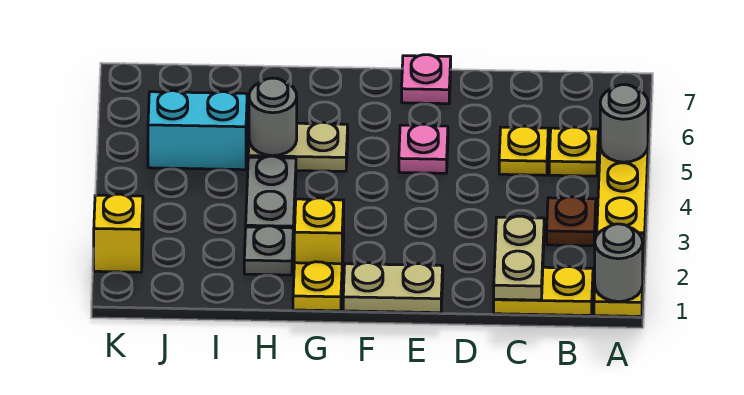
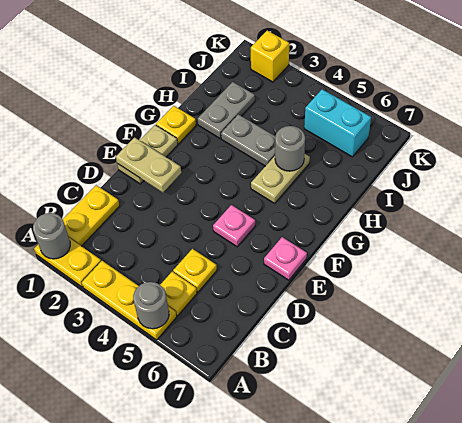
brown 1x1 plate [547,197,596,246] -> none
tan 1x2 plate [494,216,544,300] -> tan 1x2 plate moved to [116,138,181,193]
yellow 1x1 brick [294,198,344,269] -> none
grey 1x1 plate [244,226,293,275] -> grey 1x2 plate [198,82,255,138]
cyan 1x2 brick [148,91,247,170] -> cyan 1x2 brick turned to [304,89,371,157]

